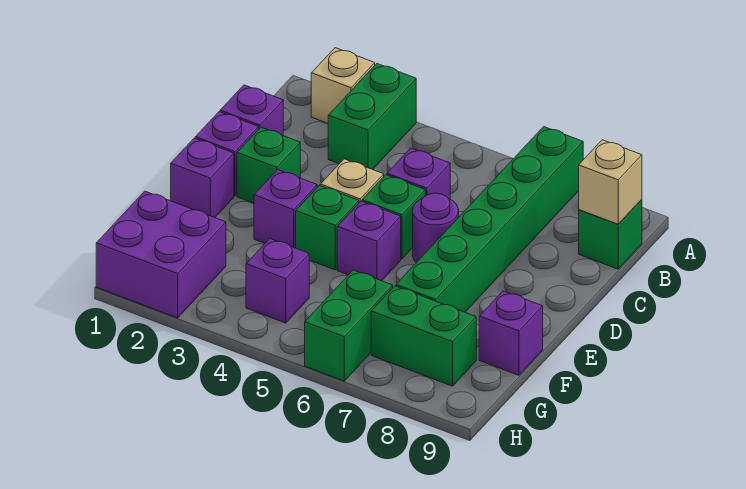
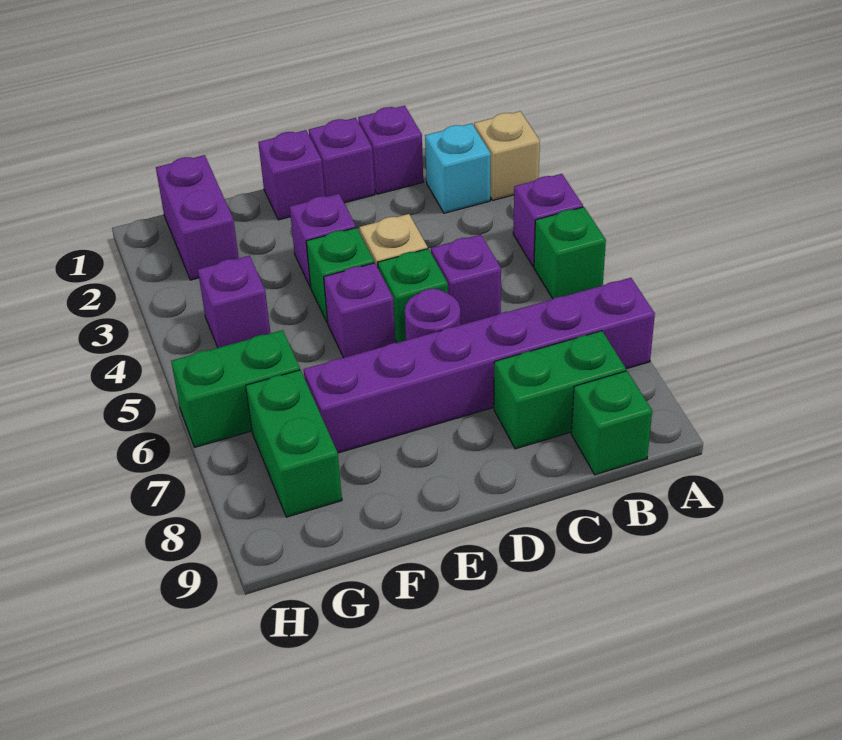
green 1x2 brick [328,64,416,170] -> green 1x2 brick moved to [494,331,626,449]
green 1x6 brick [396,127,583,312] -> purple 1x6 brick [304,278,655,453]
none -> cyan 1x1 brick [425,124,491,213]
tan 1x1 brick [579,140,642,224] -> none
green 1x1 brick [237,127,300,203] -> green 1x1 brick moved to [534,207,606,299]
purple 1x1 brick [479,291,543,375] -> purple 1x1 brick moved to [513,174,583,267]
purple 2x2 brick [96,191,226,318] -> purple 1x2 brick [156,155,239,280]

